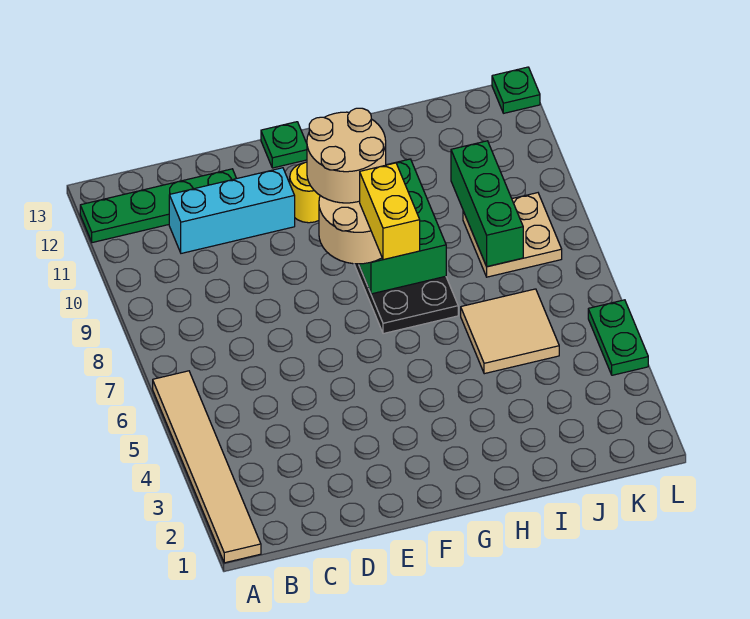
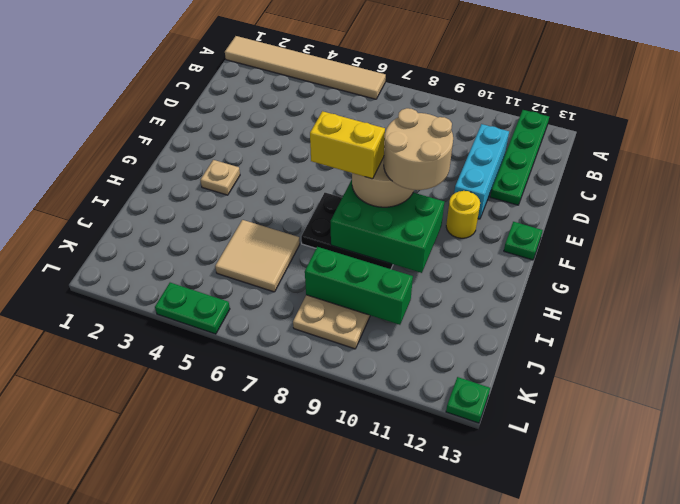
none -> tan 1x1 plate [201,160,240,195]

